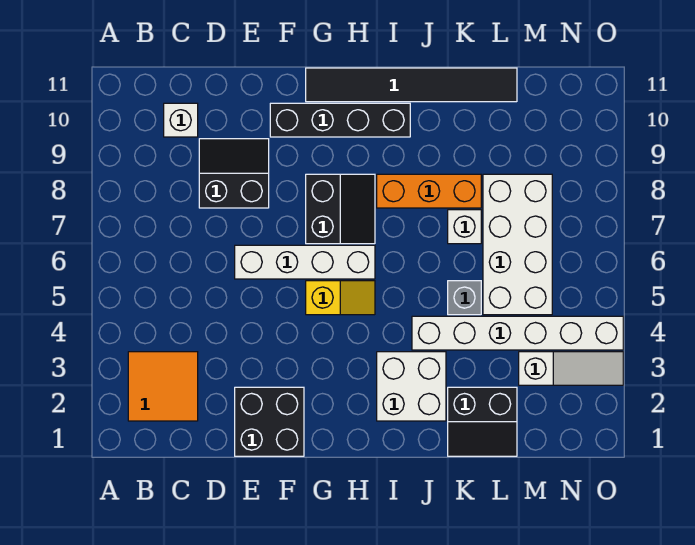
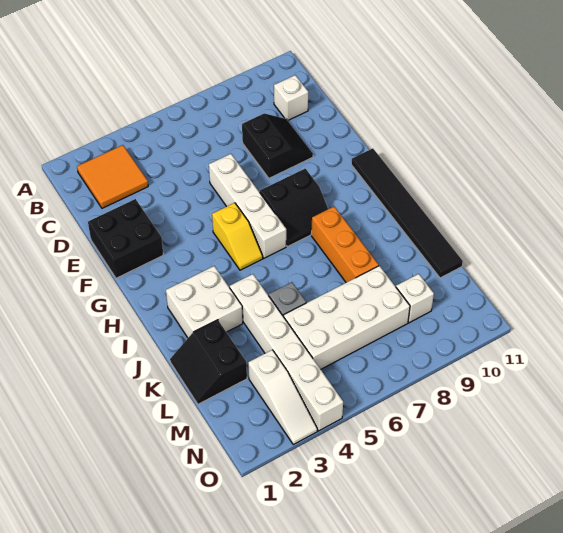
black 1x4 brick [270,103,410,137] -> none
white 1x1 brick [448,210,481,244] -> white 1x1 brick moved to [396,274,434,323]

